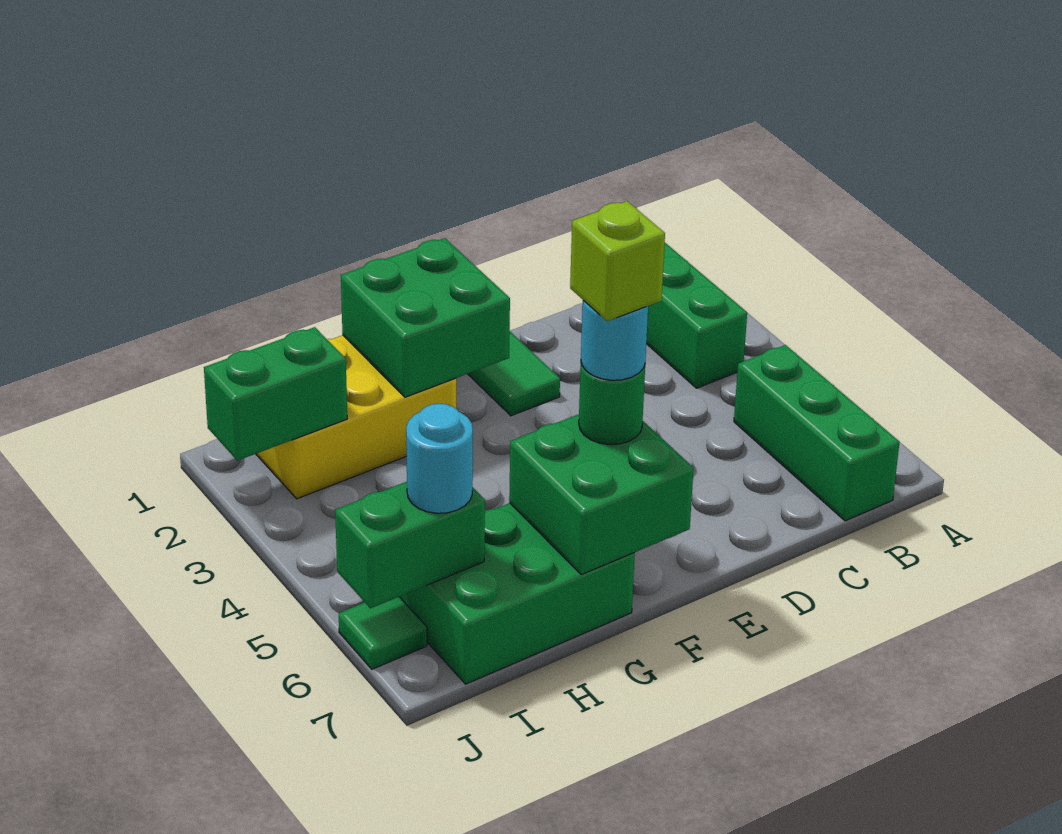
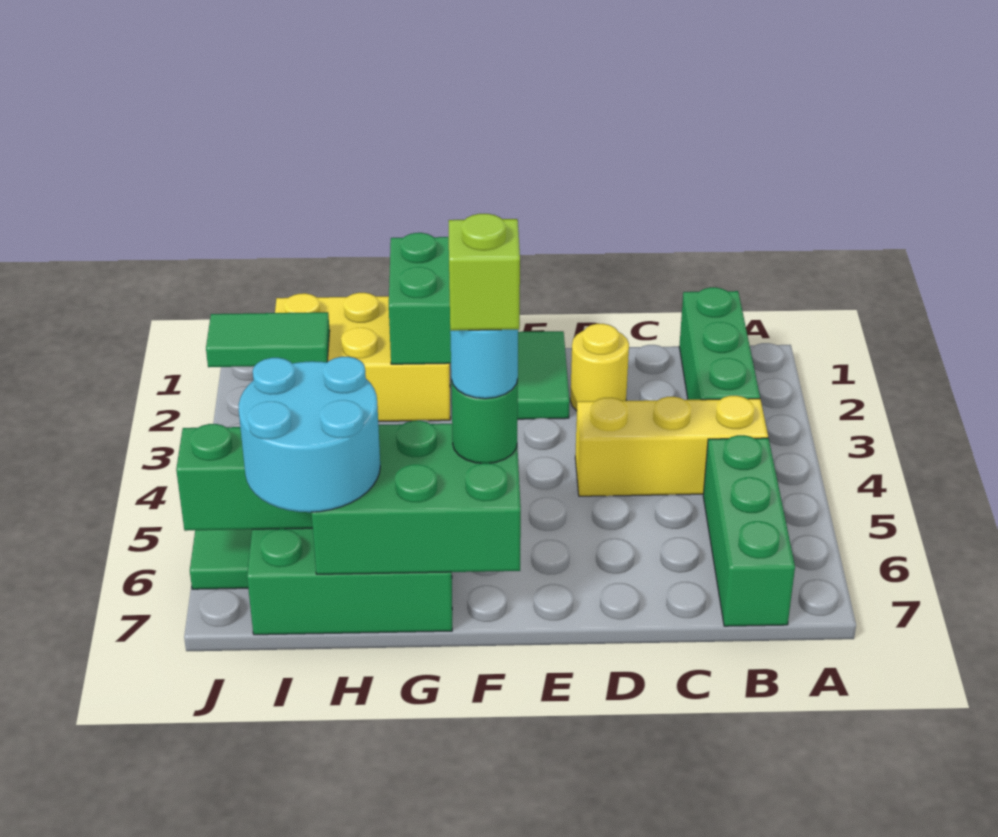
none -> yellow 1x3 brick [575,396,768,496]
none -> yellow 1x1 round brick [570,324,629,411]
green 2x2 brick [509,414,694,575] -> green 2x3 brick [311,421,521,574]
green 1x2 brick [204,327,347,461] -> green 1x2 tile [206,312,330,367]
cyan 1x1 round brick [406,404,473,513] -> cyan 2x2 round brick [239,357,380,512]

